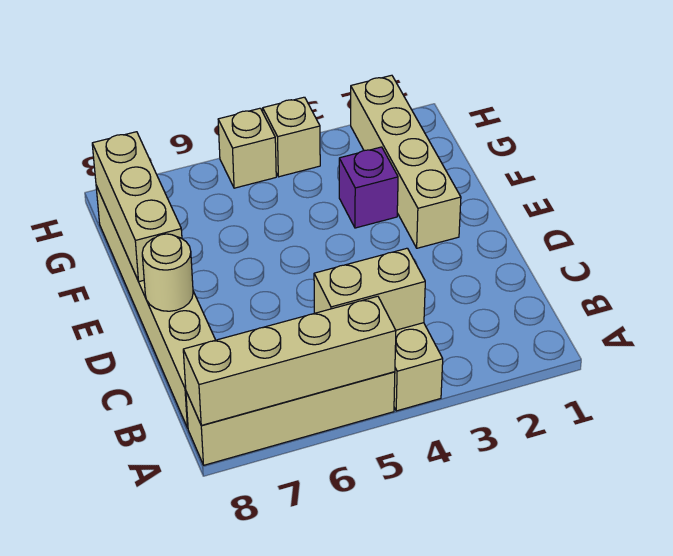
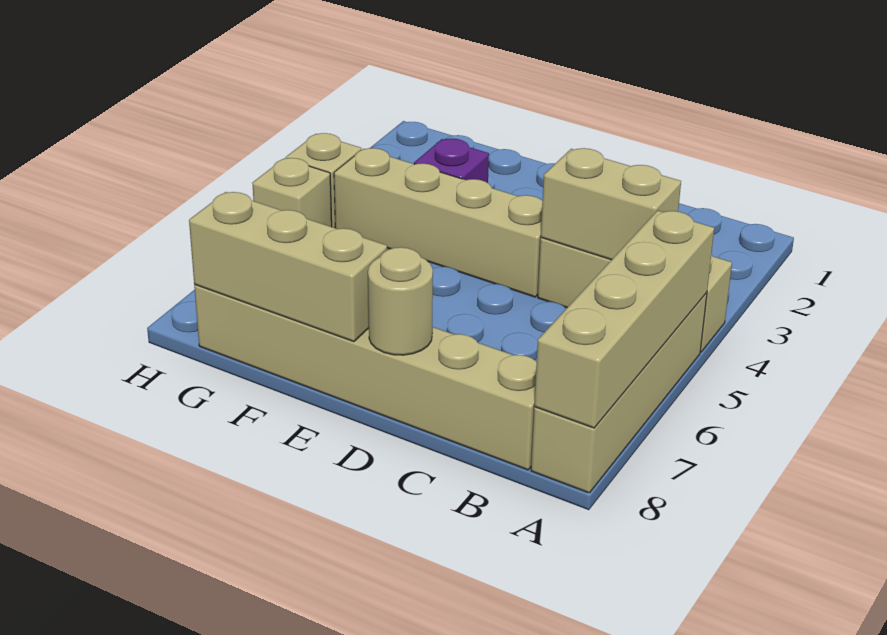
tan 1x2 brick [314,248,425,330] -> tan 1x2 brick turned to [541,148,681,260]
tan 1x4 brick [351,75,461,248] -> tan 1x4 brick moved to [334,148,543,297]

